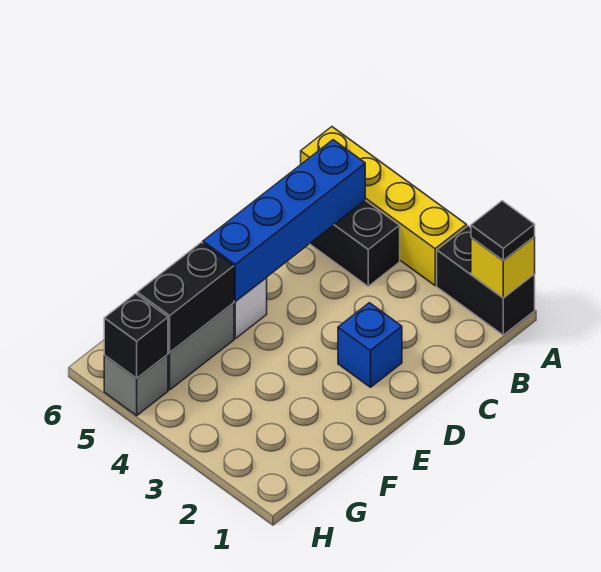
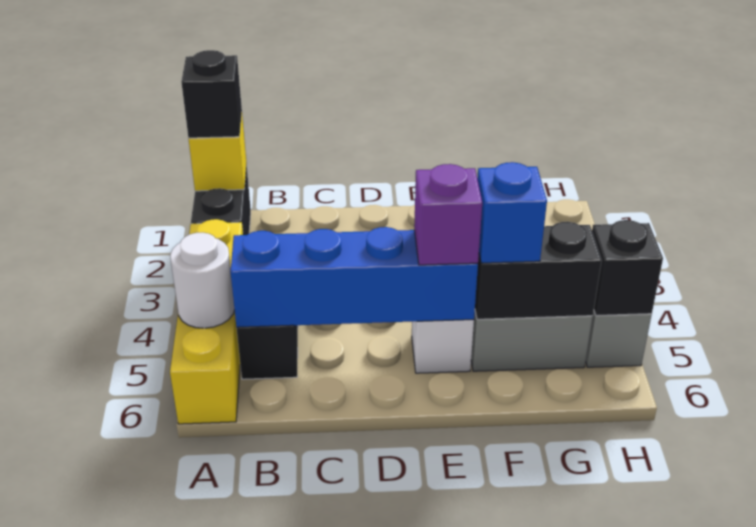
black 1x1 tile [471,201,535,261] -> black 1x1 brick [181,50,242,138]
none -> white 1x1 round brick [170,233,235,328]
blue 1x1 brick [338,303,402,387] -> blue 1x1 brick moved to [477,162,547,263]
none -> purple 1x1 brick [414,164,482,265]

